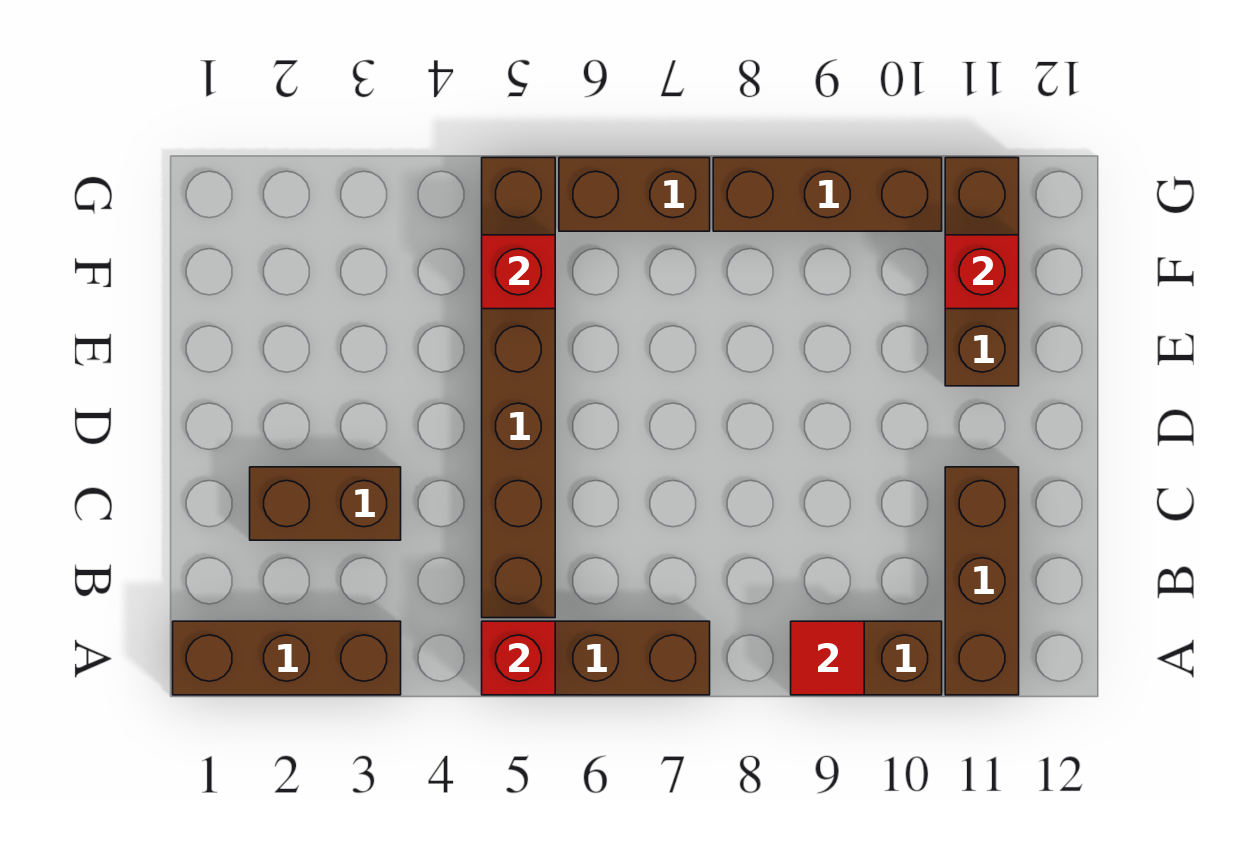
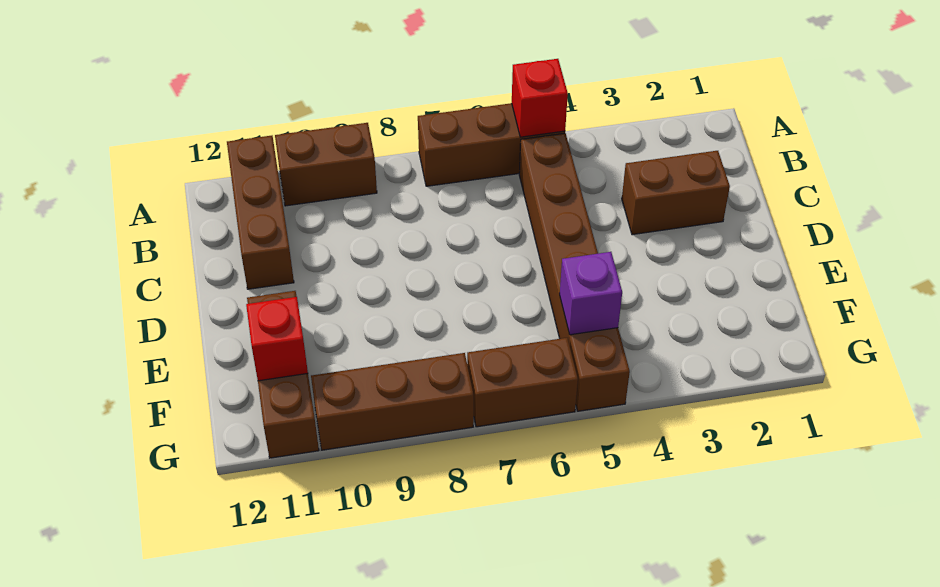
brown 1x3 brick [173,621,401,695] -> none
red 1x1 tile [791,621,864,695] -> none
red 1x1 brick [482,235,555,309] -> purple 1x1 brick [560,252,622,335]

